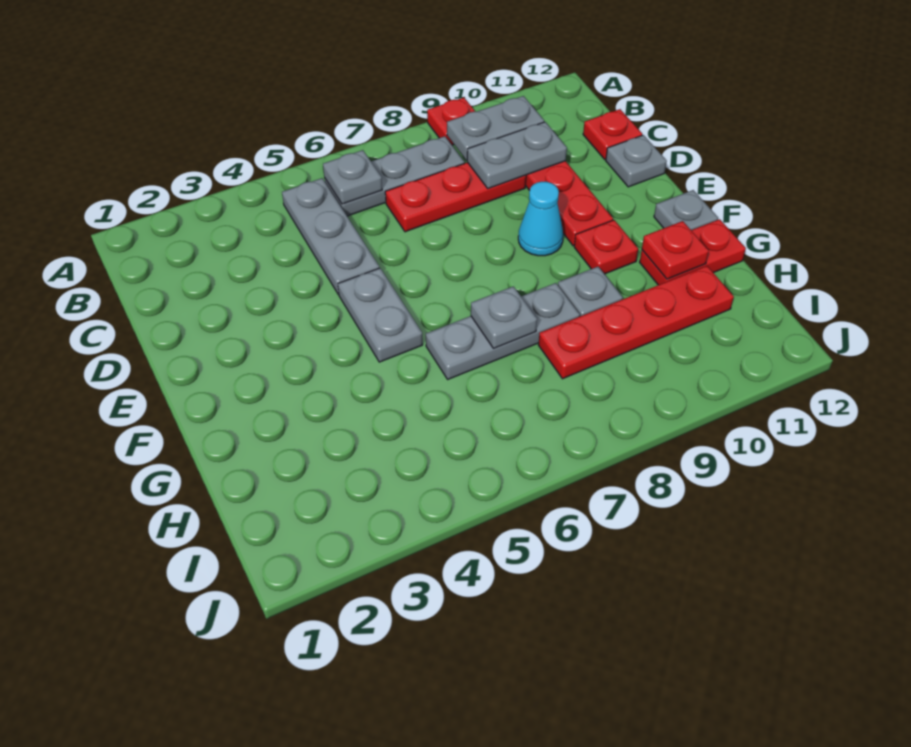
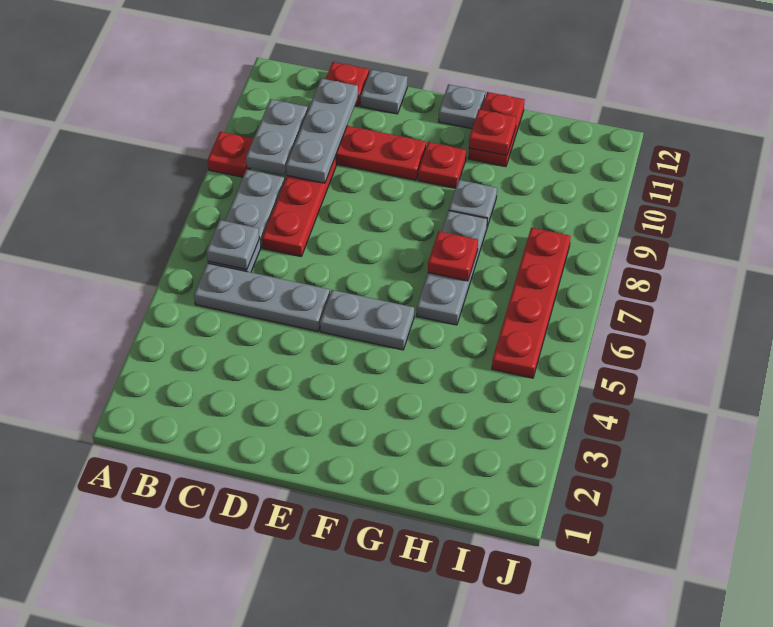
grey 1x2 plate [467,122,567,188] -> grey 1x3 plate [286,78,358,183]
cyan 1x1 cone [518,182,563,256] -> none
grey 1x1 plate [471,286,537,348] -> red 1x1 plate [428,231,478,281]
red 1x4 plate [538,266,734,379] -> red 1x4 plate moved to [492,228,571,378]

